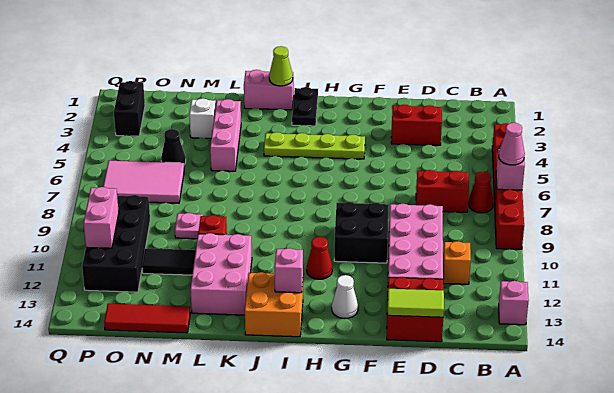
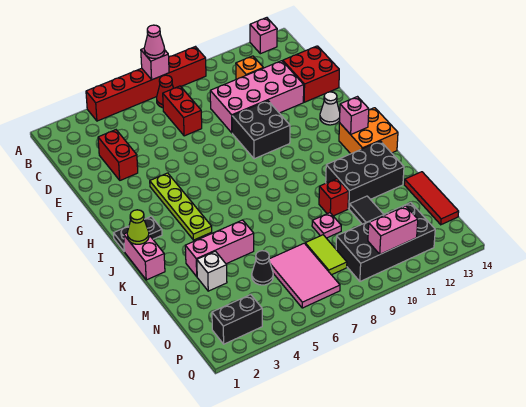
lime 1x2 tile [387,289,444,317] -> lime 1x2 tile moved to [305,235,347,275]
red 1x1 cone [307,237,332,279] -> none
pink 2x3 brick [190,233,252,315] -> black 2x3 brick [326,141,404,209]

